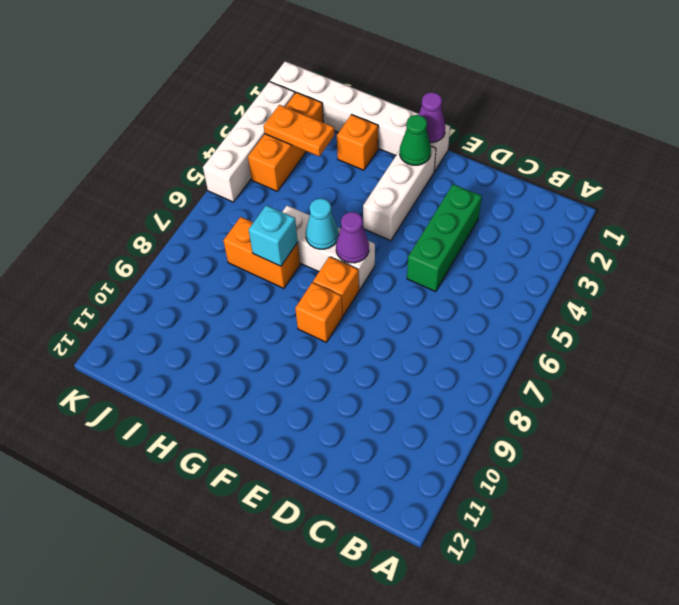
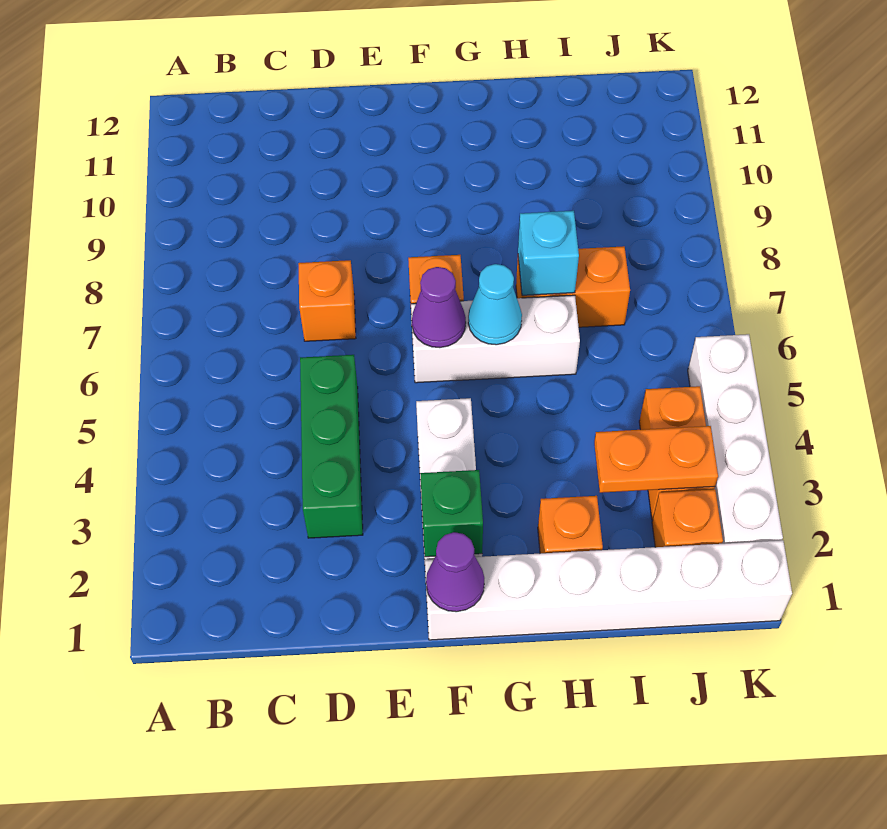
green 1x1 cone [400,115,431,165] -> green 1x1 brick [420,470,483,557]
orange 1x1 brick [295,283,343,342] -> orange 1x1 brick moved to [298,260,356,341]

